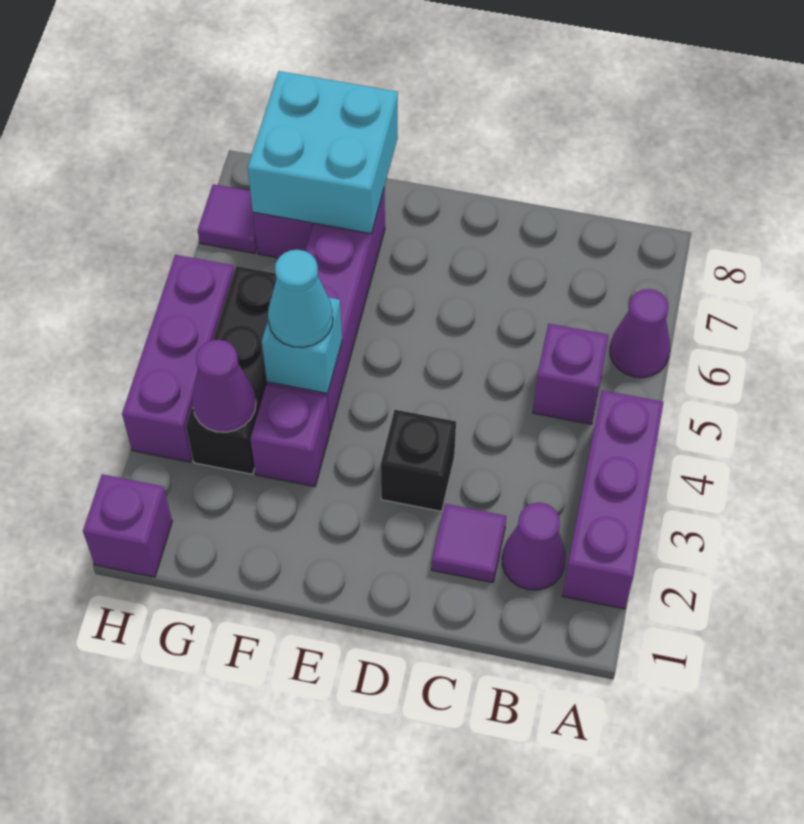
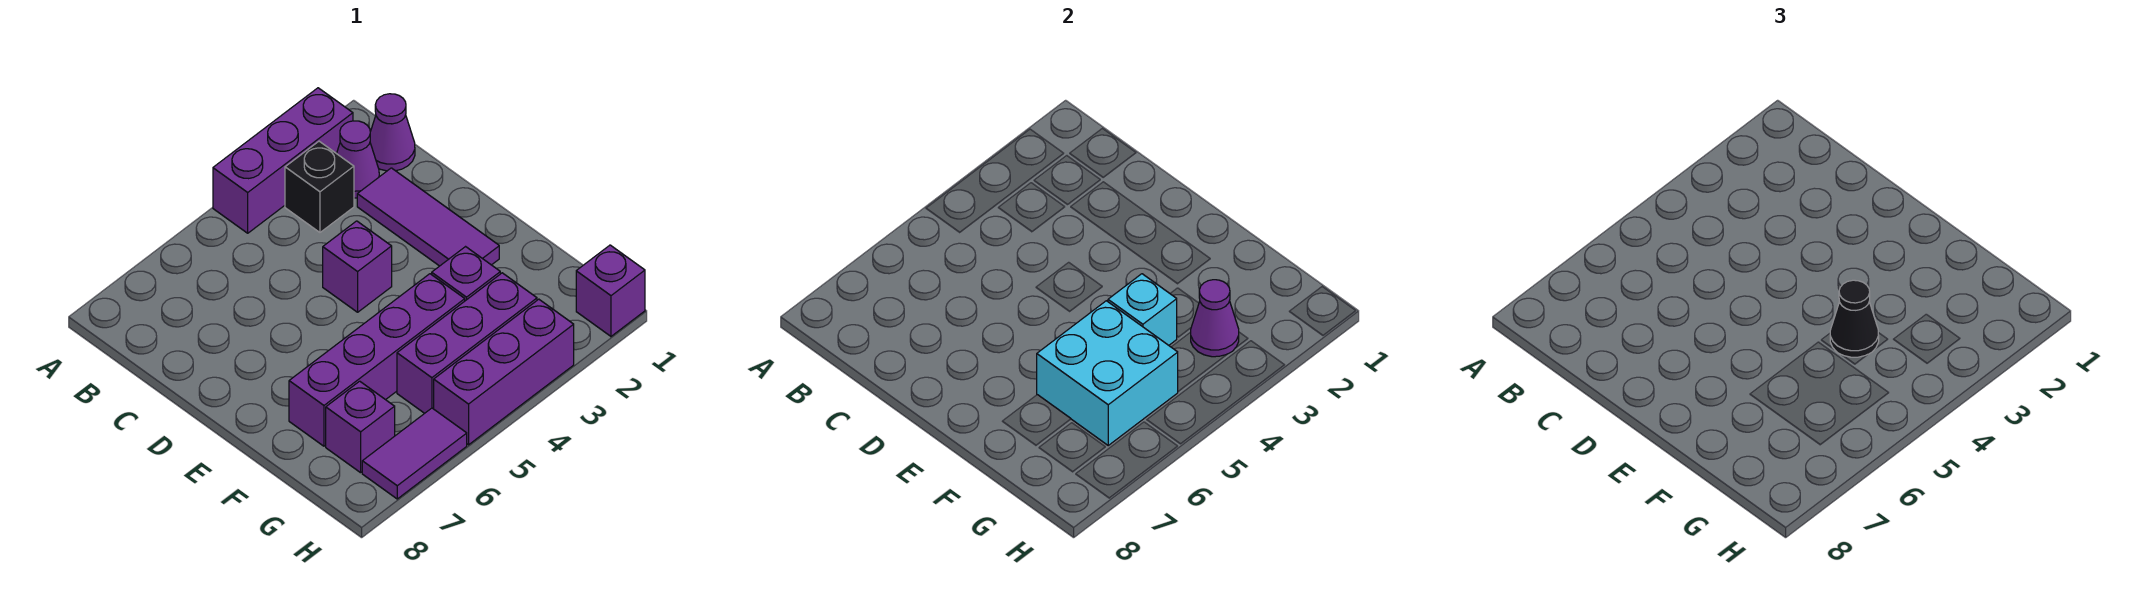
purple 1x1 cone [610,289,670,377] -> purple 1x1 cone moved to [370,94,415,171]
purple 1x1 brick [533,324,609,424] -> purple 1x1 brick moved to [323,221,392,312]
purple 1x1 tile [432,504,506,583] -> purple 1x3 tile [357,168,499,266]
black 1x1 brick [381,410,456,511] -> black 1x1 brick moved to [285,141,354,232]
cyan 1x1 cone [268,250,333,347] -> black 1x1 cone [1830,280,1879,357]
cyan 2x2 brick [248,71,398,233] -> cyan 2x2 brick moved to [1037,301,1178,445]
black 1x3 brick [186,266,276,474] -> purple 1x3 brick [397,273,537,413]
purple 1x1 tile [198,184,257,253] -> purple 1x2 tile [362,408,467,499]

